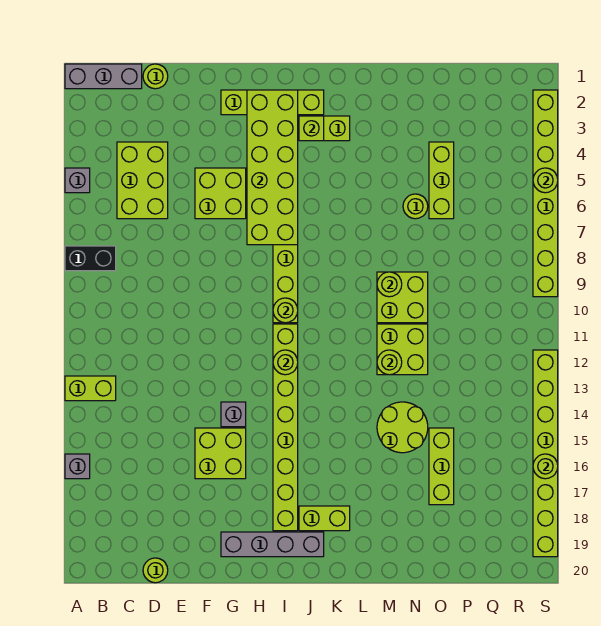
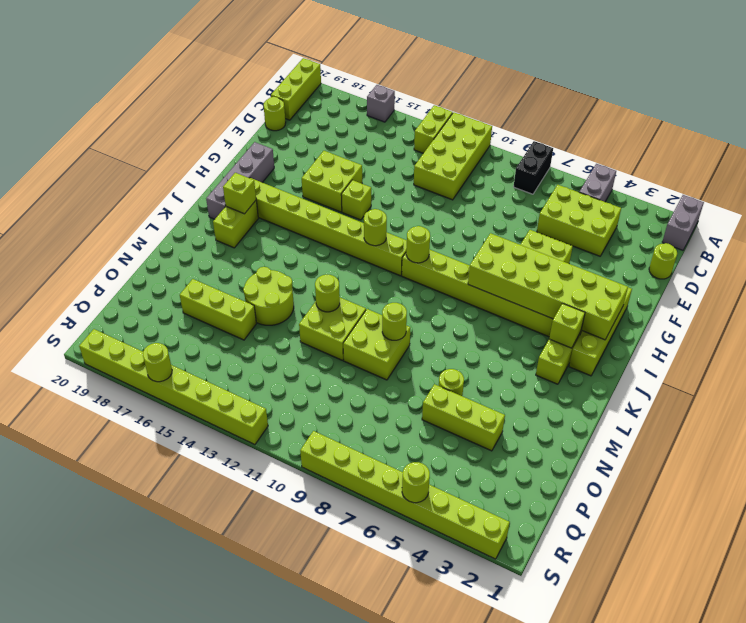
grey 1x3 brick [65,64,142,89] -> grey 1x2 brick [662,195,704,250]
grey 1x1 brick [65,168,90,193] -> grey 1x2 brick [579,164,616,202]
none -> lime 2x4 brick [414,112,492,200]
none -> lime 1x3 brick [271,58,321,120]
grey 1x1 brick [221,402,246,427] -> lime 1x1 brick [341,180,371,220]
none -> lime 1x1 brick [223,173,256,214]

